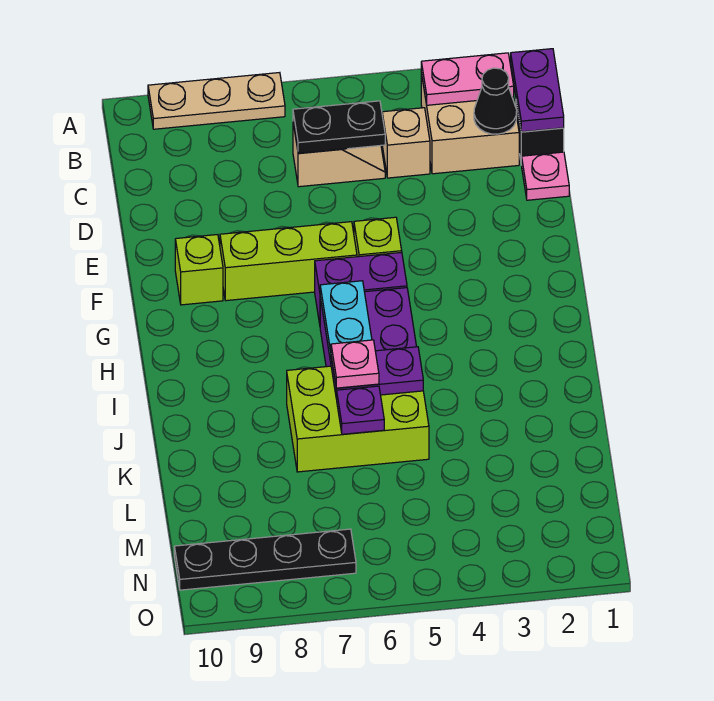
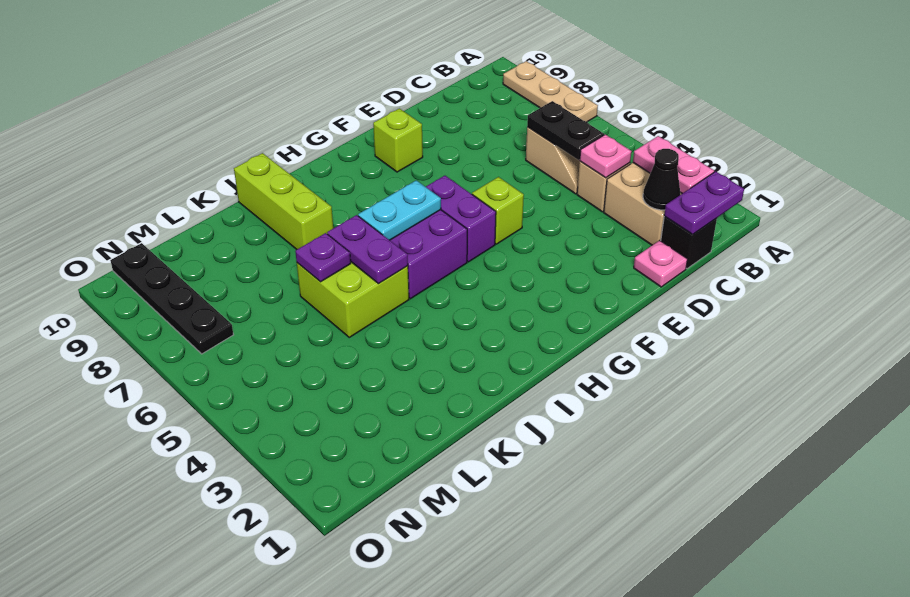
lime 1x3 brick [220,222,357,301] -> lime 1x3 brick moved to [234,153,333,249]
lime 2x3 brick [287,366,429,472] -> lime 2x2 brick [297,262,409,337]
pink 1x1 plate [331,340,379,388] -> pink 1x1 plate moved to [580,135,632,178]

